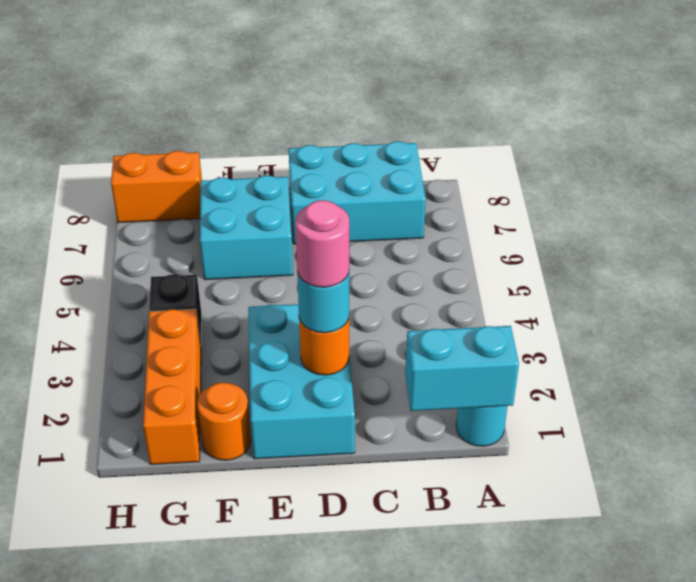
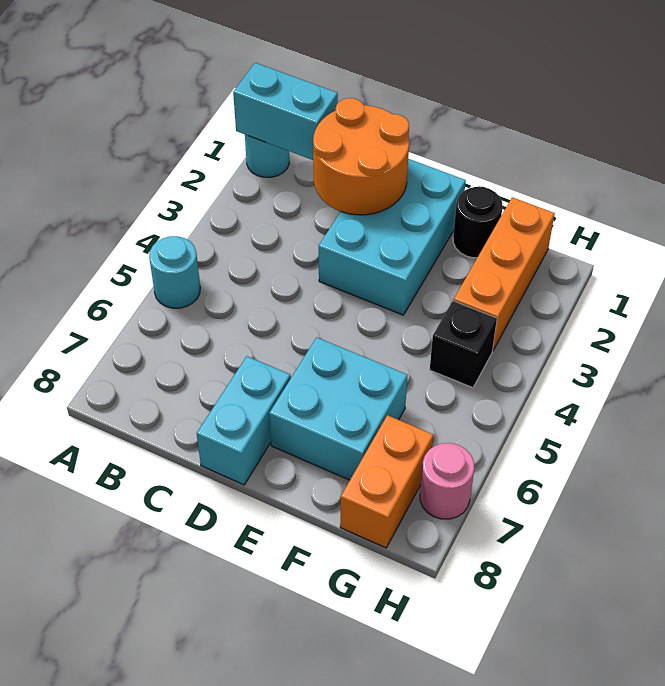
cyan 2x3 brick [289,141,426,244] -> cyan 1x2 brick [197,356,291,485]
orange 1x1 round brick [299,318,349,375] -> orange 2x2 round brick [313,98,409,215]
cyan 1x1 round brick [297,272,349,333] -> cyan 1x1 round brick moved to [149,236,200,308]
pink 1x1 round brick [295,200,349,287] -> pink 1x1 round brick moved to [420,443,474,519]
orange 1x1 round brick [197,383,251,460] -> black 1x1 round brick [453,186,503,258]
orange 1x2 brick [111,151,202,223] -> orange 1x2 brick turned to [340,415,433,548]

